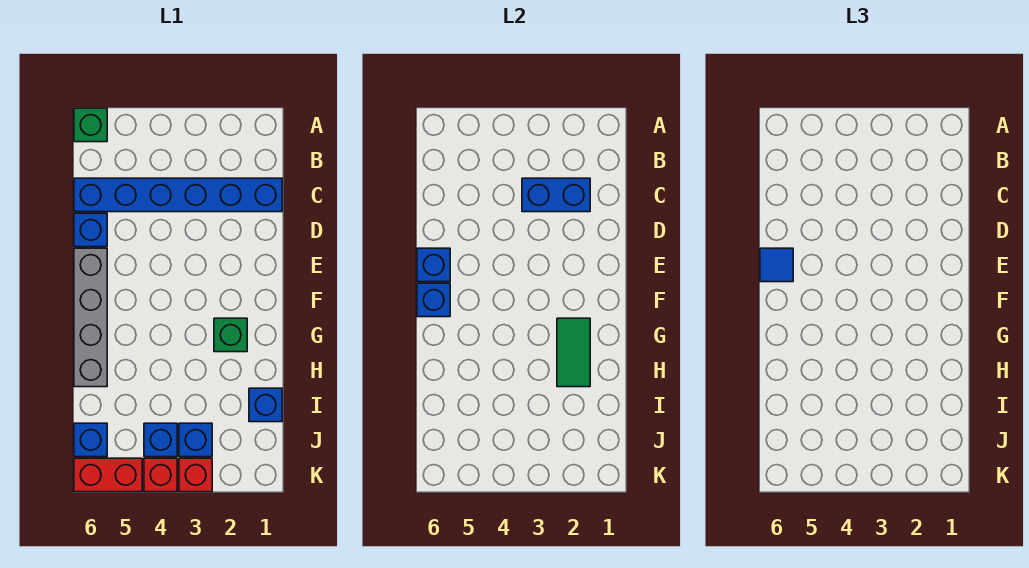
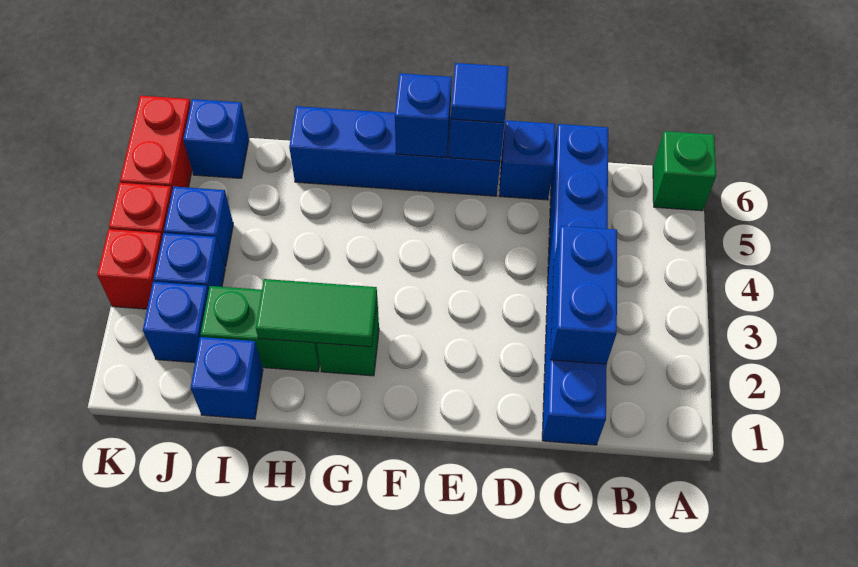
grey 1x4 brick [74,248,107,387] -> blue 1x4 brick [289,106,500,196]
none -> green 1x2 brick [201,286,320,372]
none -> blue 1x1 brick [143,282,208,363]

